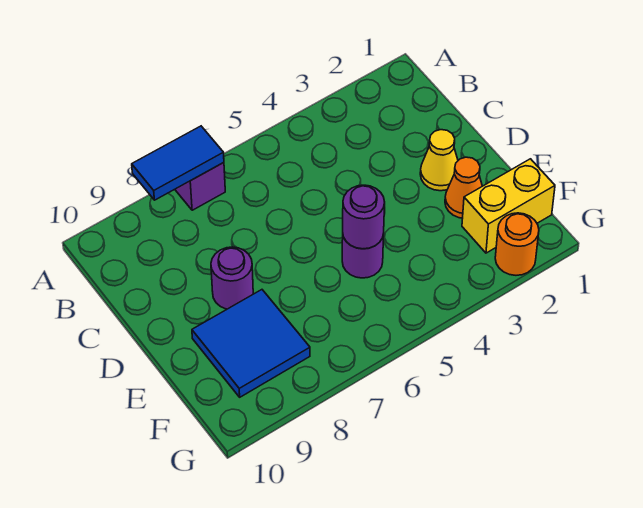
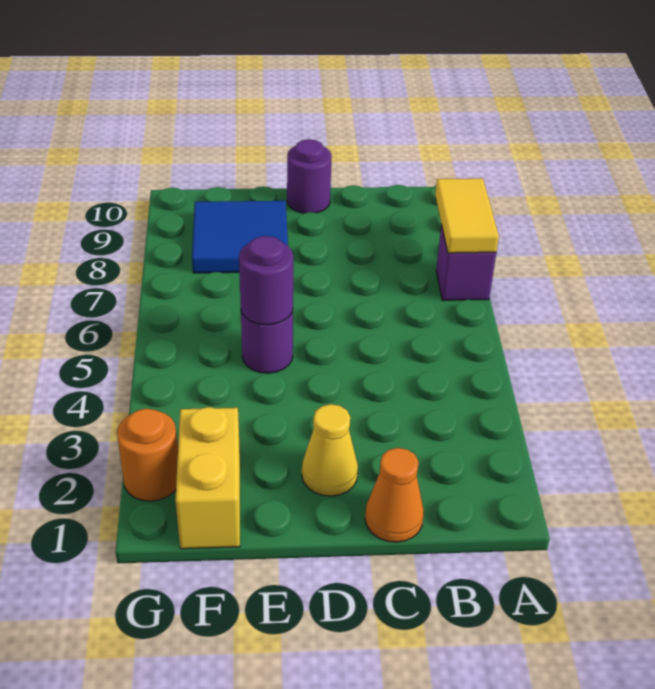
blue 1x2 tile [132,126,224,200] -> yellow 1x2 tile [435,178,499,253]
purple 1x1 round brick [211,247,253,309] -> purple 1x1 round brick moved to [287,139,332,213]
orange 1x1 cone [445,157,482,218] -> orange 1x1 cone moved to [365,448,424,542]

